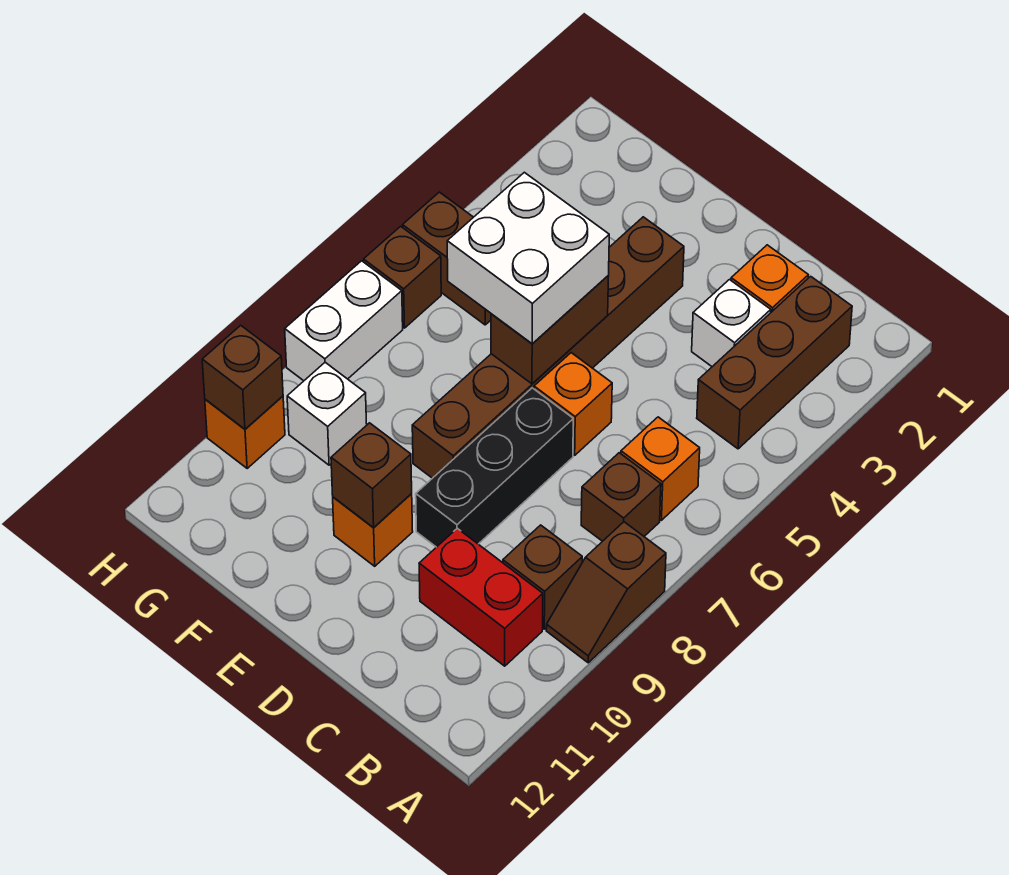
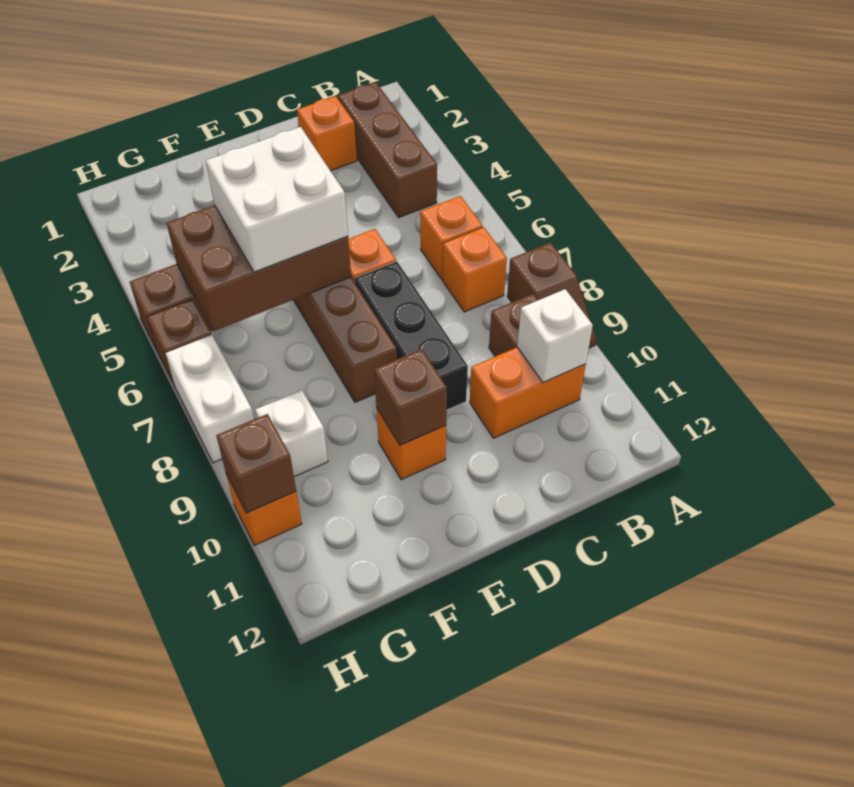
brown 1x1 brick [581,453,661,541] -> orange 1x1 brick [442,227,507,312]
red 1x2 brick [419,528,543,666] -> orange 1x2 brick [470,347,586,438]
white 1x1 brick [692,280,771,367] -> white 1x1 brick moved to [517,289,593,382]
brown 1x2 brick [491,276,609,384] -> brown 2x3 brick [167,205,351,331]

